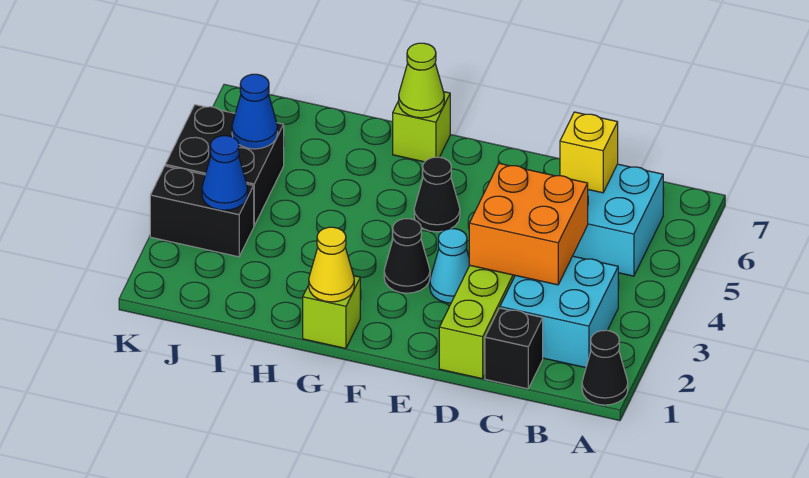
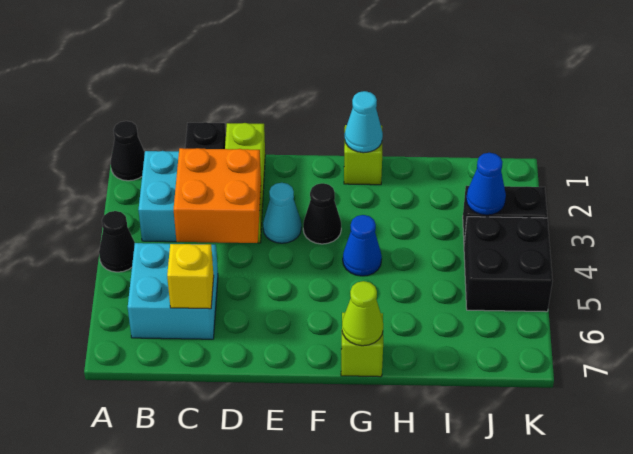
black 1x1 cone [414,157,460,232] -> black 1x1 cone moved to [99,211,135,272]
yellow 1x1 cone [309,227,354,302] -> cyan 1x1 cone [345,91,383,153]
blue 1x1 cone [232,74,278,149] -> blue 1x1 cone moved to [343,215,382,276]

